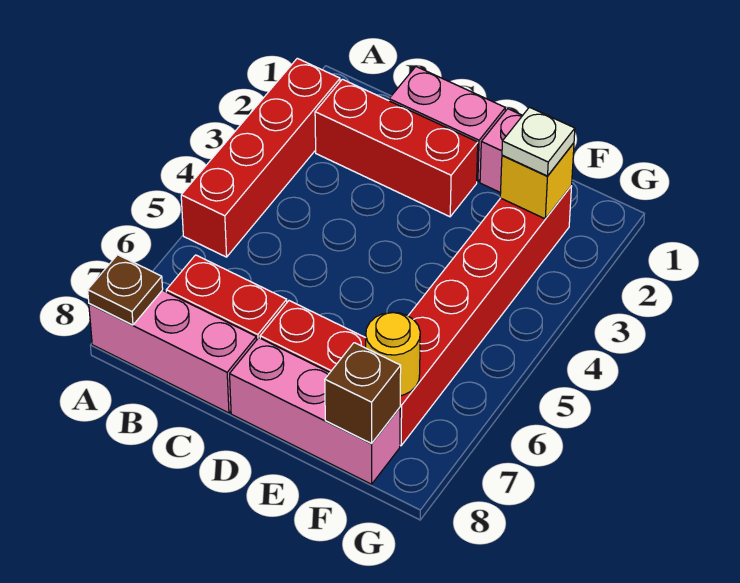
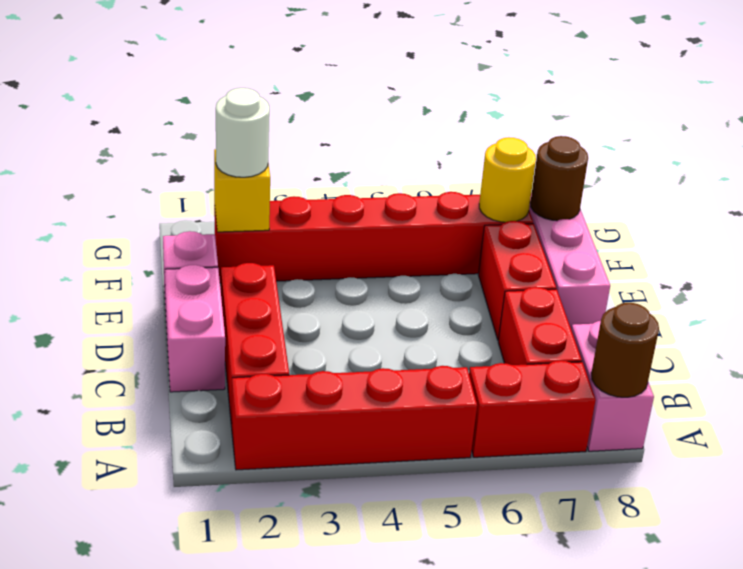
none -> red 1x2 brick [469,361,596,457]
pink 1x3 brick [89,290,256,413] -> pink 1x2 brick [571,321,654,451]
brown 1x1 plate [88,255,163,325] -> brown 1x1 round brick [591,303,659,397]
white 1x1 plate [502,107,575,176] -> white 1x1 round brick [216,88,269,177]
brown 1x1 brick [325,343,401,443] -> brown 1x1 round brick [530,136,588,221]

